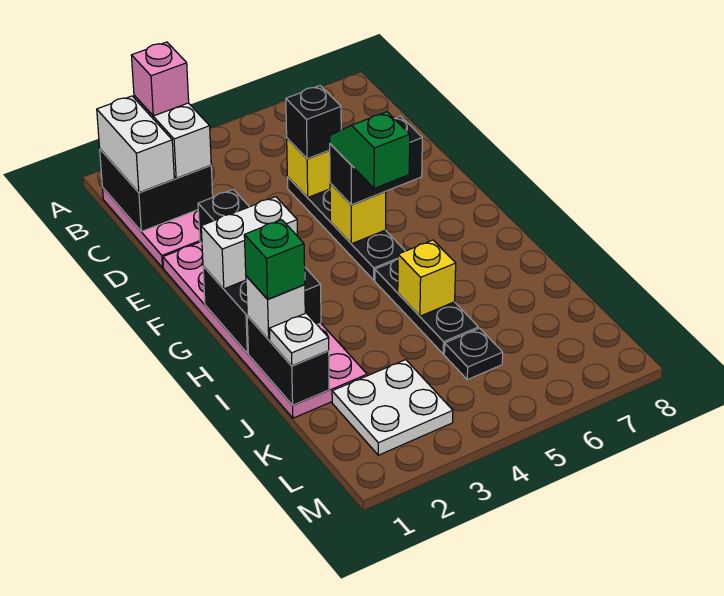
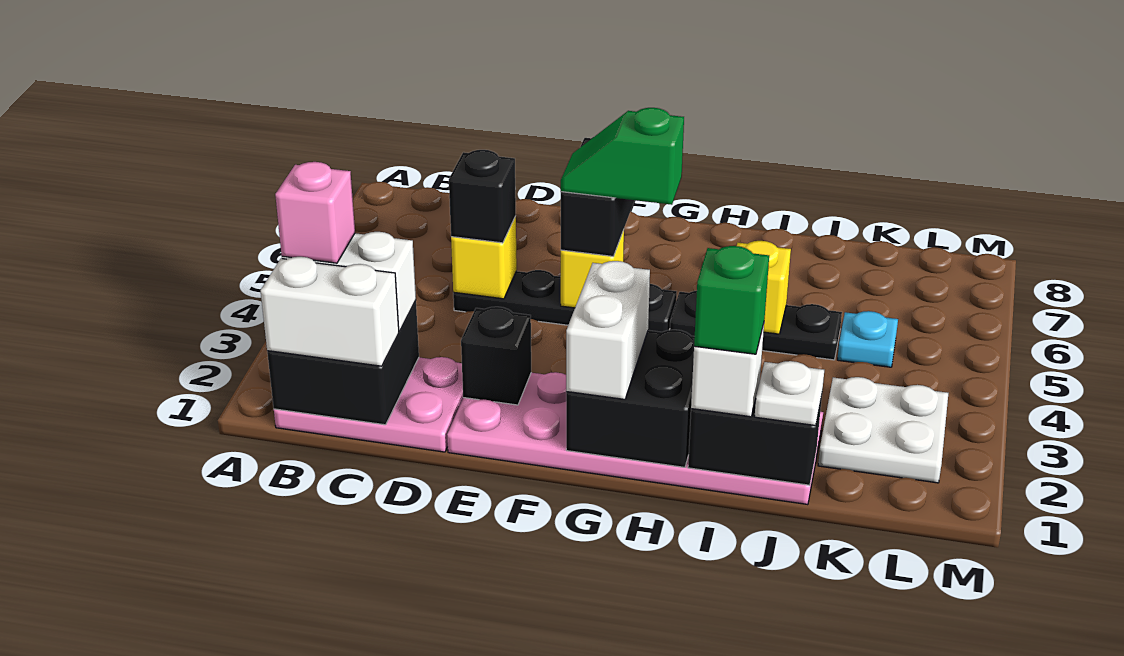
black 1x1 plate [444,328,503,380] -> cyan 1x1 plate [837,311,898,367]

